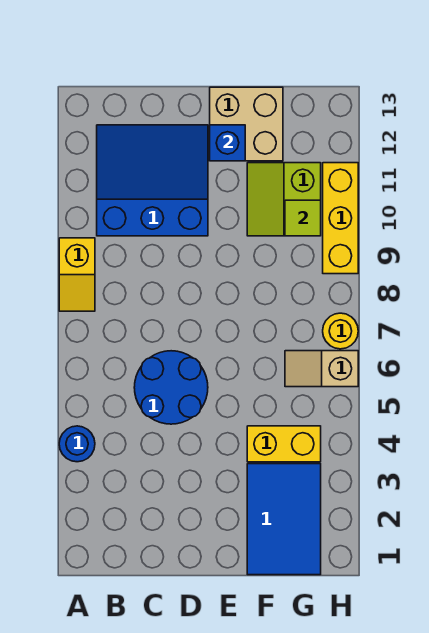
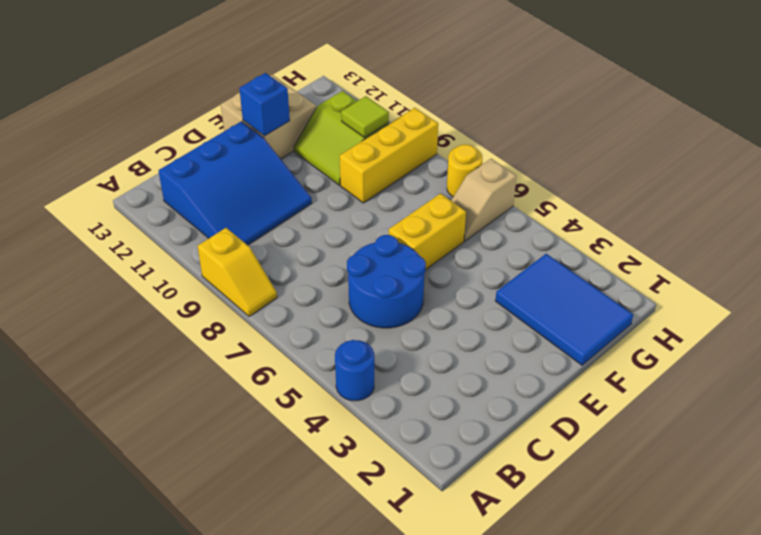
blue 3x3 slope [97,125,208,236] -> blue 3x3 slope turned to [159,121,312,245]
yellow 1x2 brick [247,426,321,462] -> yellow 1x2 brick moved to [389,194,466,270]
yellow 1x3 brick [323,163,358,274] -> yellow 1x3 brick turned to [340,108,438,203]

